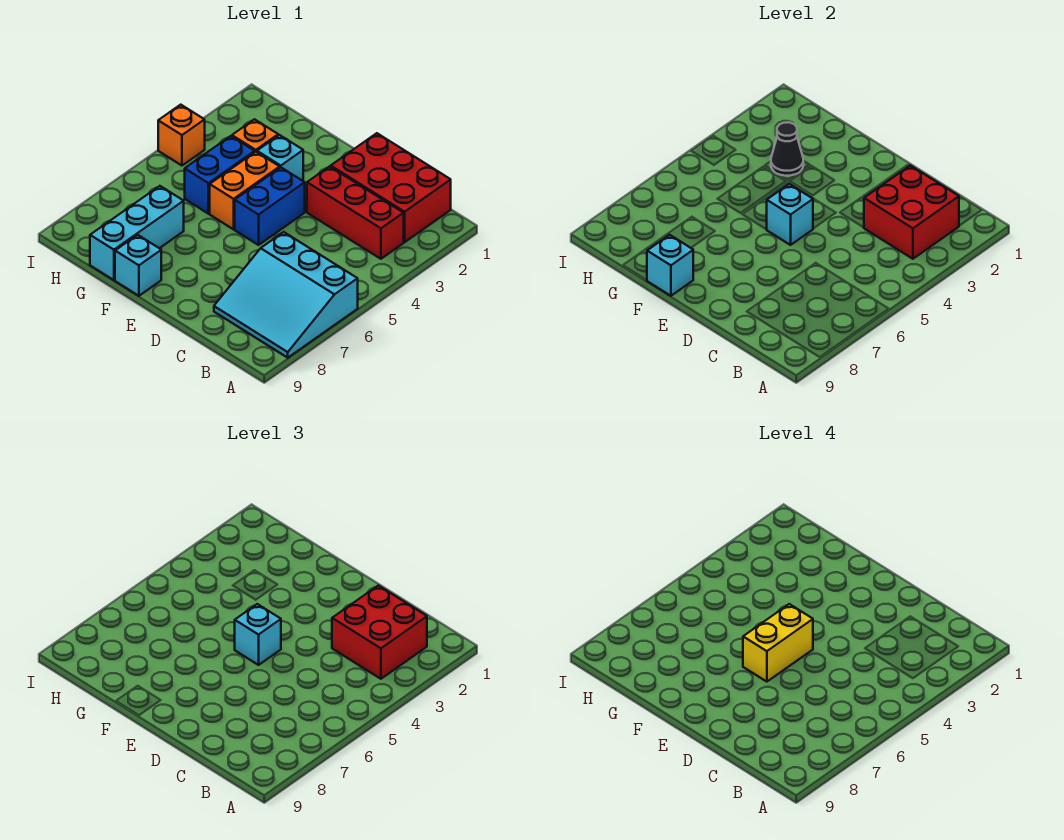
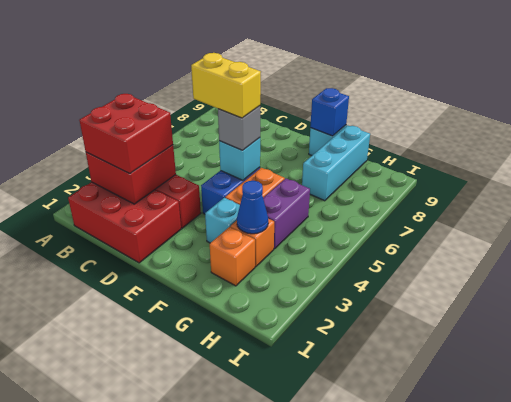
cyan 3x3 slope [214,232,358,358] -> none
cyan 1x1 brick [235,604,281,665] -> grey 1x1 brick [218,106,260,150]
yellow 1x2 brick [743,604,813,682] -> yellow 1x2 brick turned to [191,53,261,118]
cyan 1x1 brick [647,235,693,296] -> blue 1x1 brick [310,88,349,136]
black 1x1 cone [771,122,803,176] -> blue 1x1 cone [237,181,268,234]
blue 1x2 brick [185,136,255,214] -> purple 1x2 brick [263,178,310,249]
orange 1x1 brick [158,105,205,165] -> orange 1x1 brick moved to [210,227,255,286]

